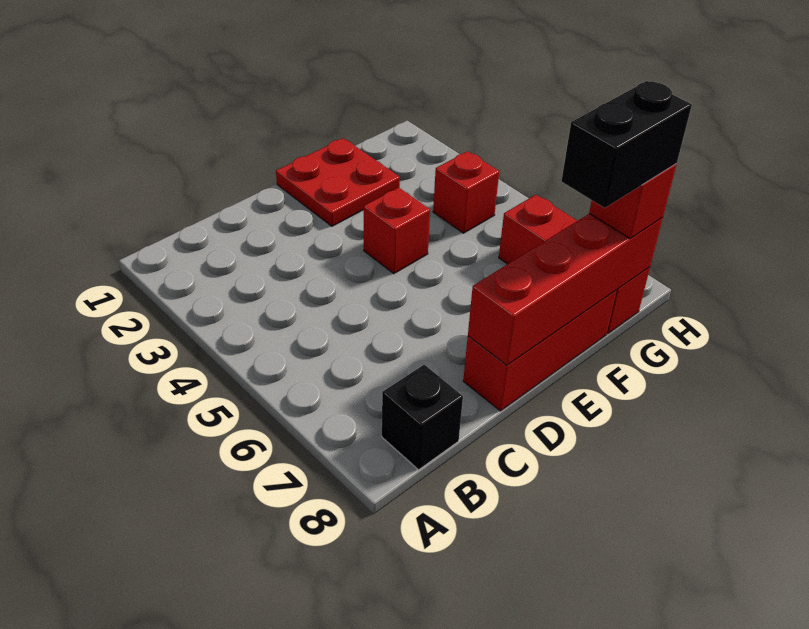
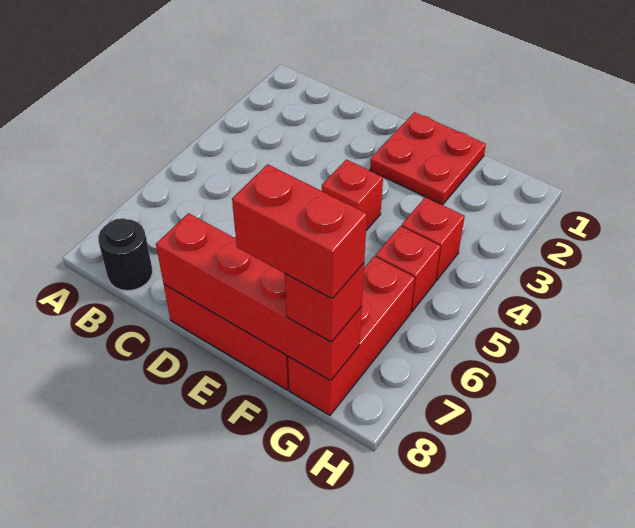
black 1x1 brick [382,365,463,470] -> black 1x1 round brick [98,218,153,291]
black 1x2 brick [562,81,692,208] -> red 1x2 brick [232,164,367,299]
none -> red 1x1 brick [375,226,440,312]

